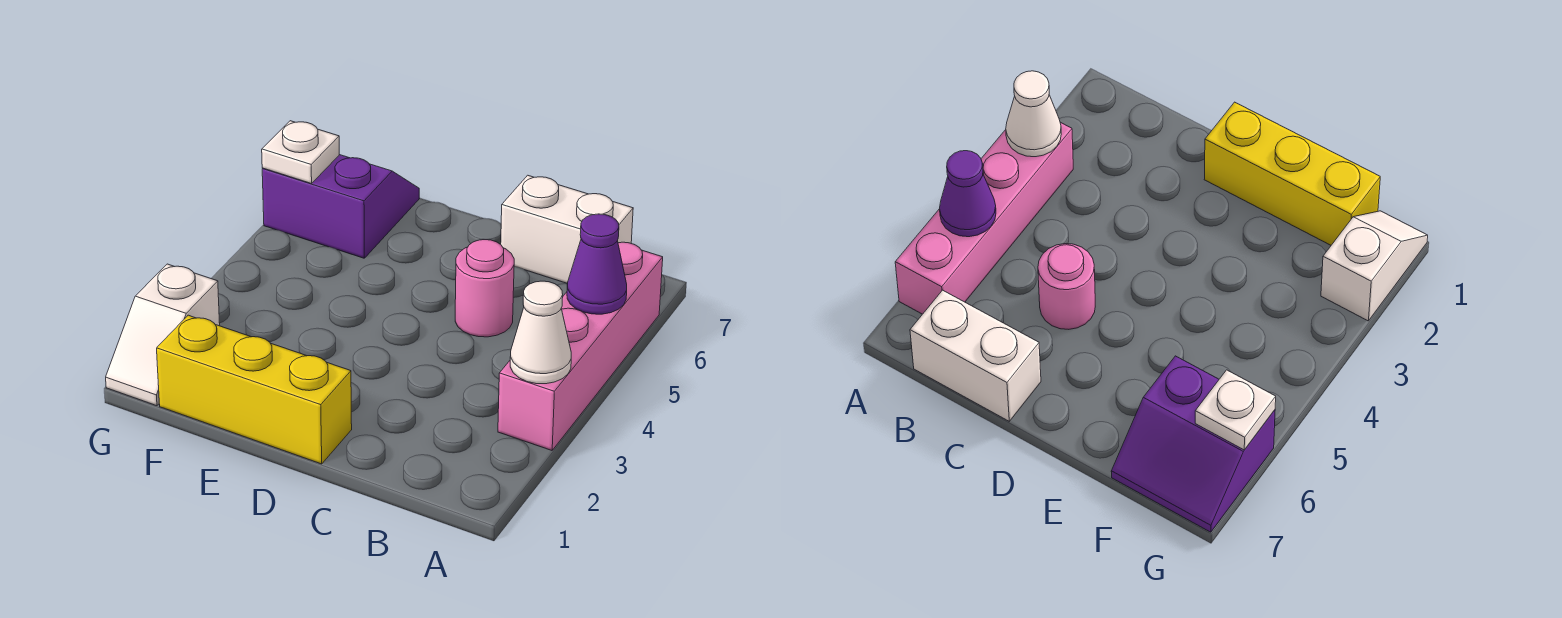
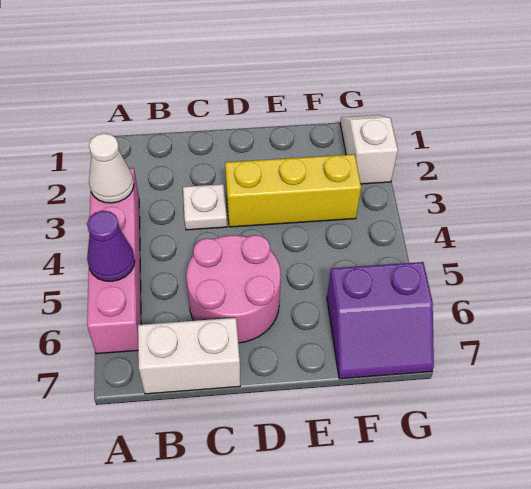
pink 1x1 round brick [455,239,514,337] -> pink 2x2 round brick [186,235,281,343]
yellow 1x3 brick [157,315,352,464] -> yellow 1x3 brick moved to [225,154,361,227]
white 1x1 plate [262,121,339,184] -> white 1x1 plate moved to [183,184,227,230]

